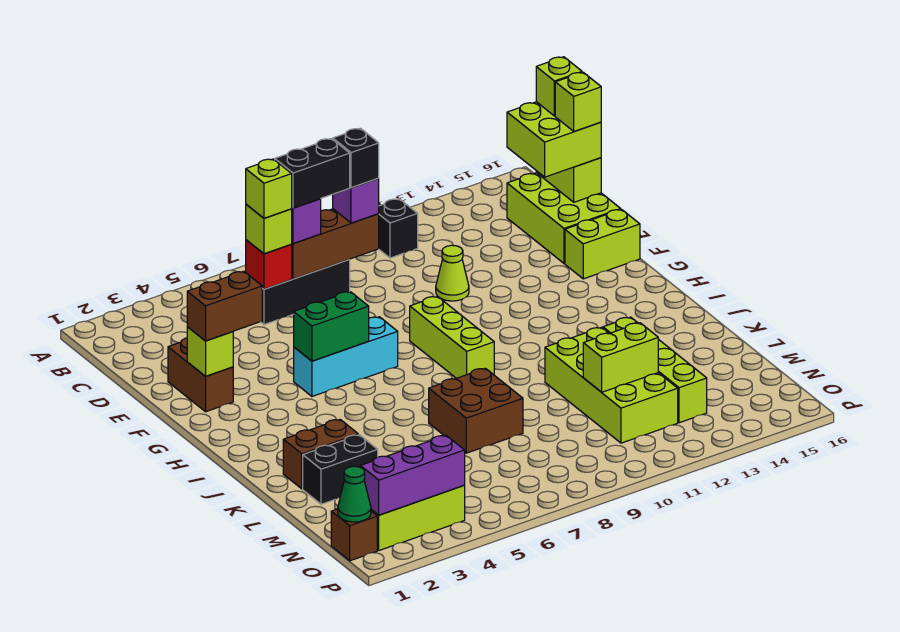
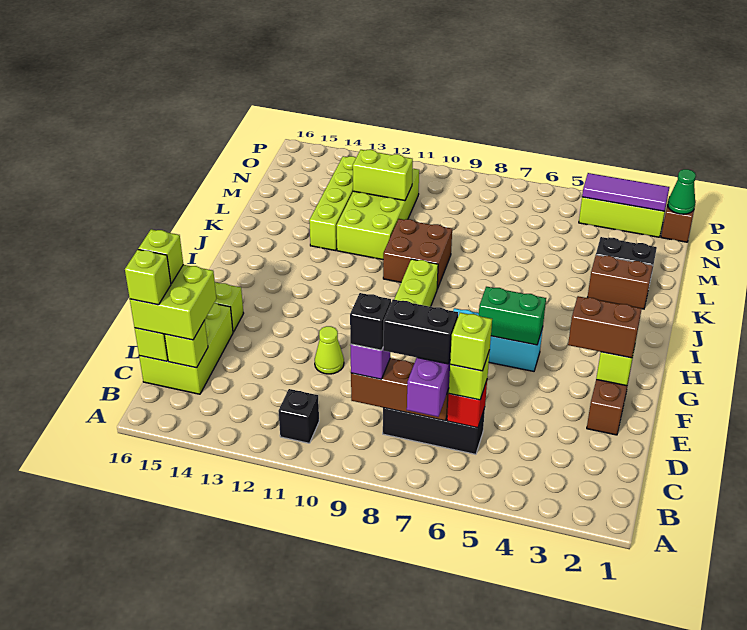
none -> lime 1x1 brick [165,320,208,368]
brown 2x2 brick [429,368,523,453] -> brown 2x2 brick moved to [383,219,452,288]
purple 1x3 brick [360,436,465,515] -> purple 1x3 tile [582,173,669,211]

